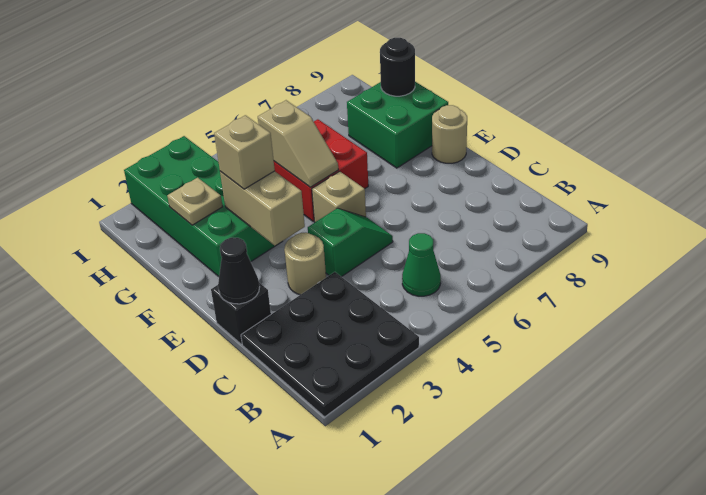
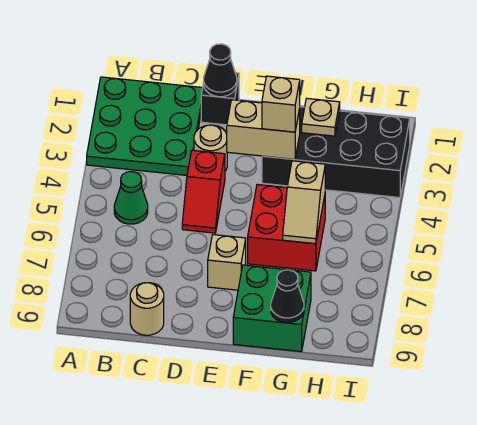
black 3x3 plate [241,272,419,417] -> green 3x3 plate [87,77,203,175]
green 1x2 slope [308,208,393,277] -> red 1x2 slope [182,150,225,233]
tan 1x1 brick [312,171,366,222] -> tan 1x1 brick moved to [208,235,246,290]
tan 1x1 round brick [432,105,467,163] -> tan 1x1 round brick moved to [130,283,164,335]
green 2x4 brick [124,136,278,276] -> black 2x4 brick [262,107,410,198]
tan 1x2 slope [258,100,338,187] -> tan 1x2 slope turned to [283,161,325,244]
black 1x1 round brick [380,38,415,96] -> black 1x1 cone [271,270,304,323]

